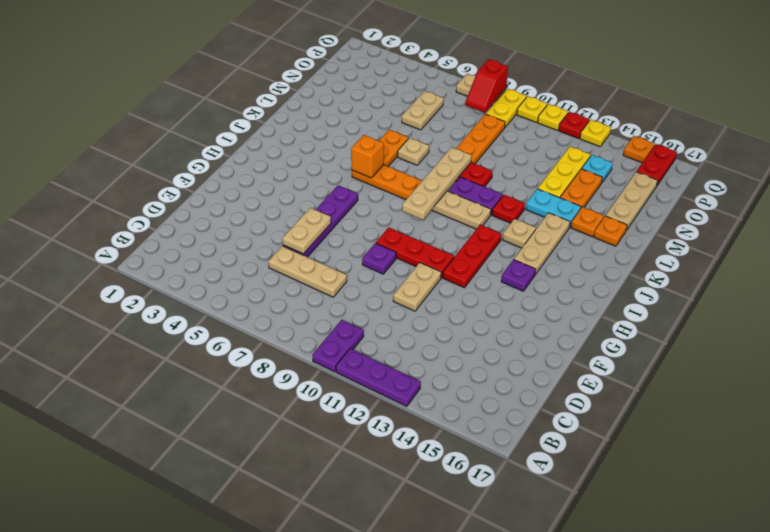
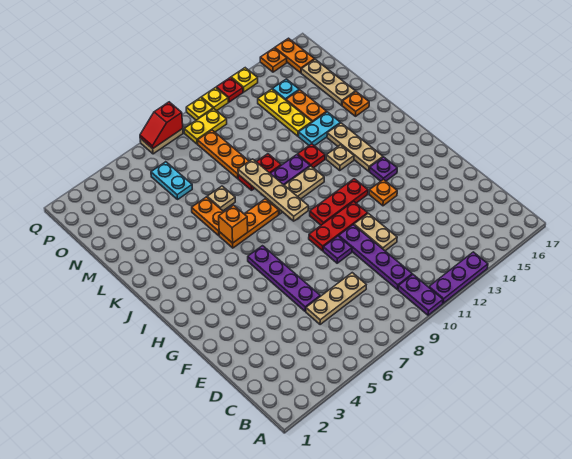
none -> purple 1x4 plate [339,225,412,289]
tan 1x2 plate [282,208,331,254] -> none
red 1x3 plate [443,225,501,288] -> red 1x3 plate turned to [310,179,368,225]
orange 1x1 plate [571,207,604,237] -> orange 1x1 plate moved to [369,179,397,206]
tan 1x2 plate [402,91,444,130] -> cyan 1x2 plate [151,162,192,199]
red 1x2 slope [465,59,508,113] -> red 1x2 slope turned to [140,102,183,149]
yellow 1x2 plate [486,89,527,127] -> yellow 1x2 plate turned to [184,109,227,144]
red 1x2 plate [637,144,677,185] -> orange 1x2 plate [275,38,315,73]

